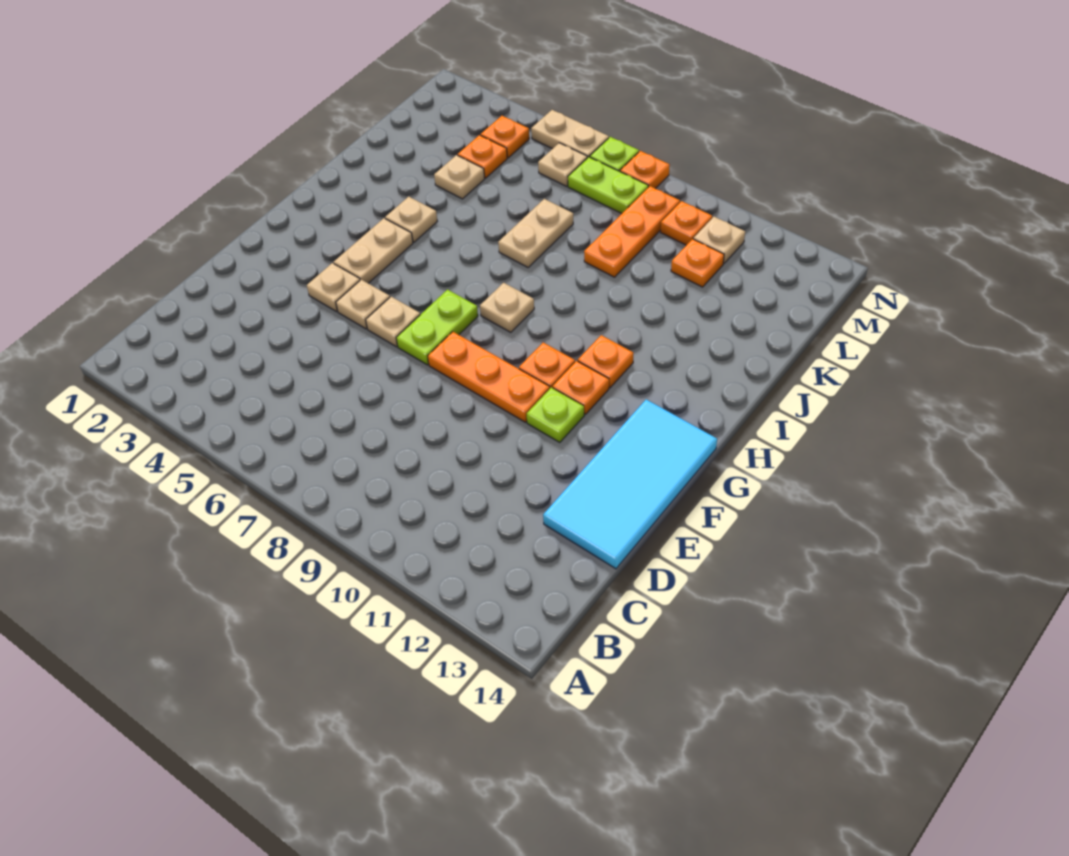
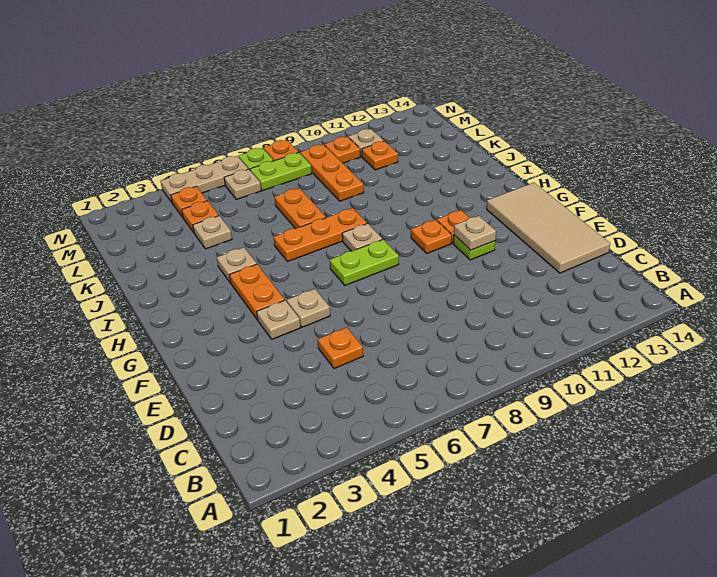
cyan 2x4 tile [543,399,717,569] -> tan 2x4 tile [487,183,610,273]
tan 1x1 plate [366,297,420,347] -> tan 1x1 plate moved to [454,216,496,250]
lime 1x2 plate [396,290,478,365] -> lime 1x2 plate turned to [330,239,399,285]
orange 1x3 plate [428,332,550,422] -> orange 1x3 plate moved to [274,208,367,262]
tan 1x2 plate [334,218,413,283] -> orange 1x2 plate [230,264,285,320]
orange 1x1 plate [578,335,633,388] -> orange 1x1 plate moved to [318,327,363,369]
tan 1x2 plate [498,199,573,267] -> orange 1x2 plate [275,188,326,229]
tan 1x2 plate [531,110,609,158] -> tan 1x3 plate [161,156,248,202]

